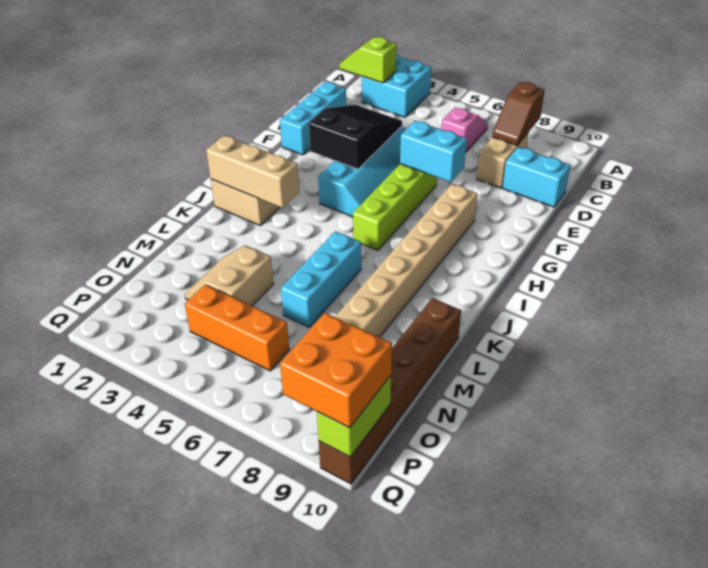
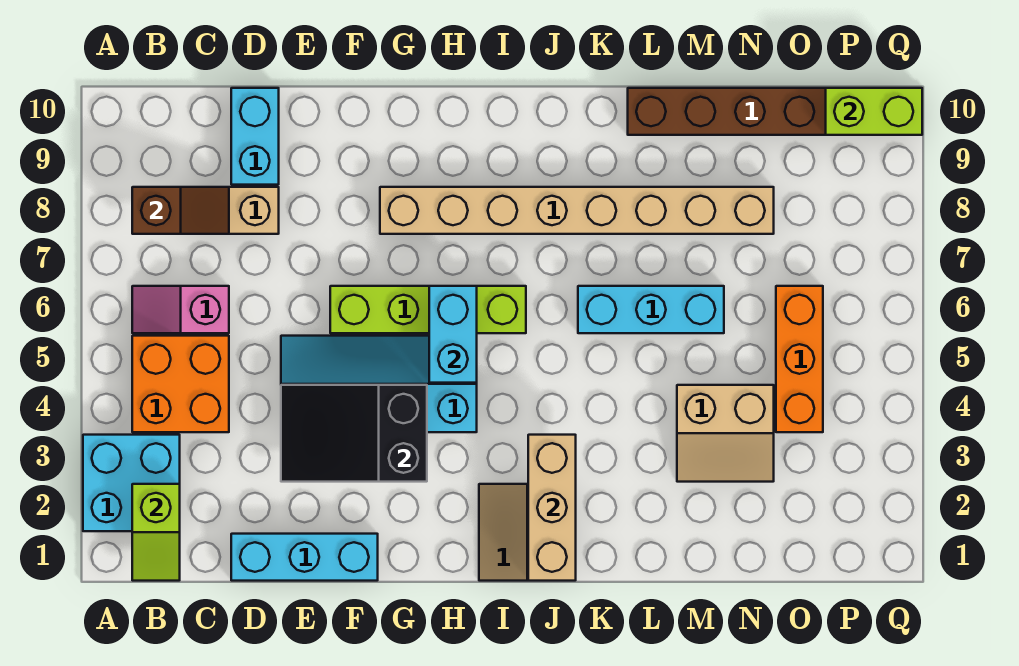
cyan 1x2 brick [400,121,467,182] -> cyan 1x2 brick moved to [429,286,477,383]
orange 2x2 brick [280,313,392,428] -> orange 2x2 brick moved to [132,336,229,432]

